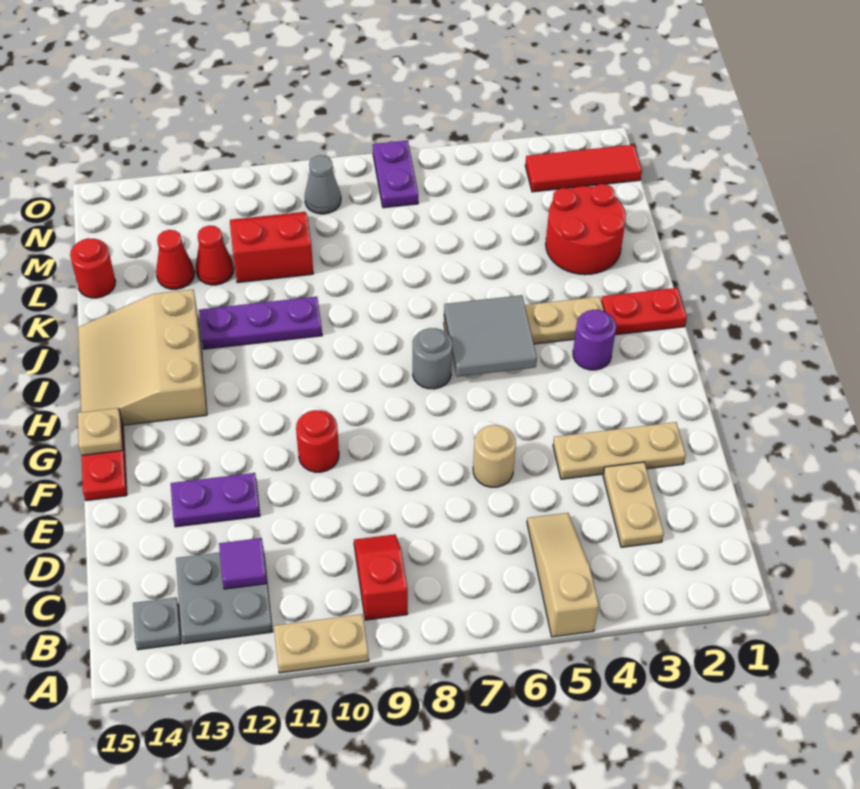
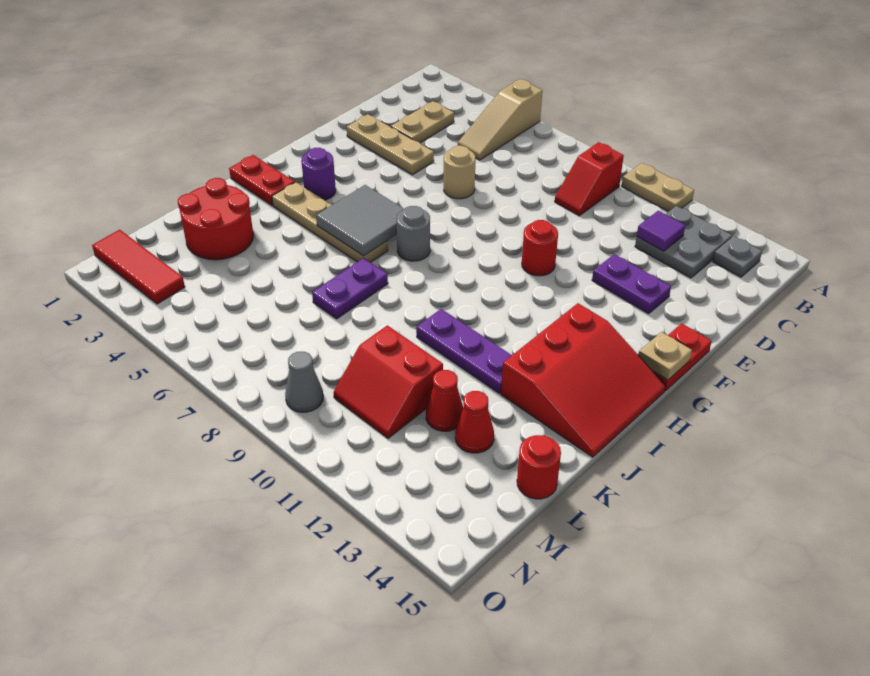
tan 3x3 slope [78,290,207,425] -> red 3x3 slope [501,303,666,457]
purple 1x2 plate [373,141,418,208] -> purple 1x2 plate moved to [312,258,388,319]

